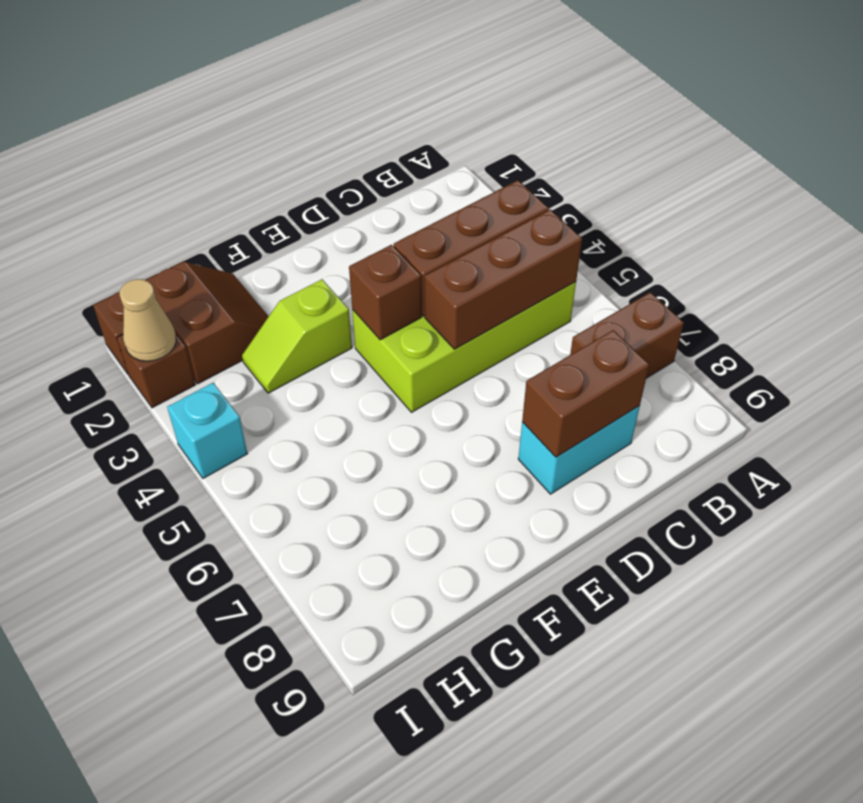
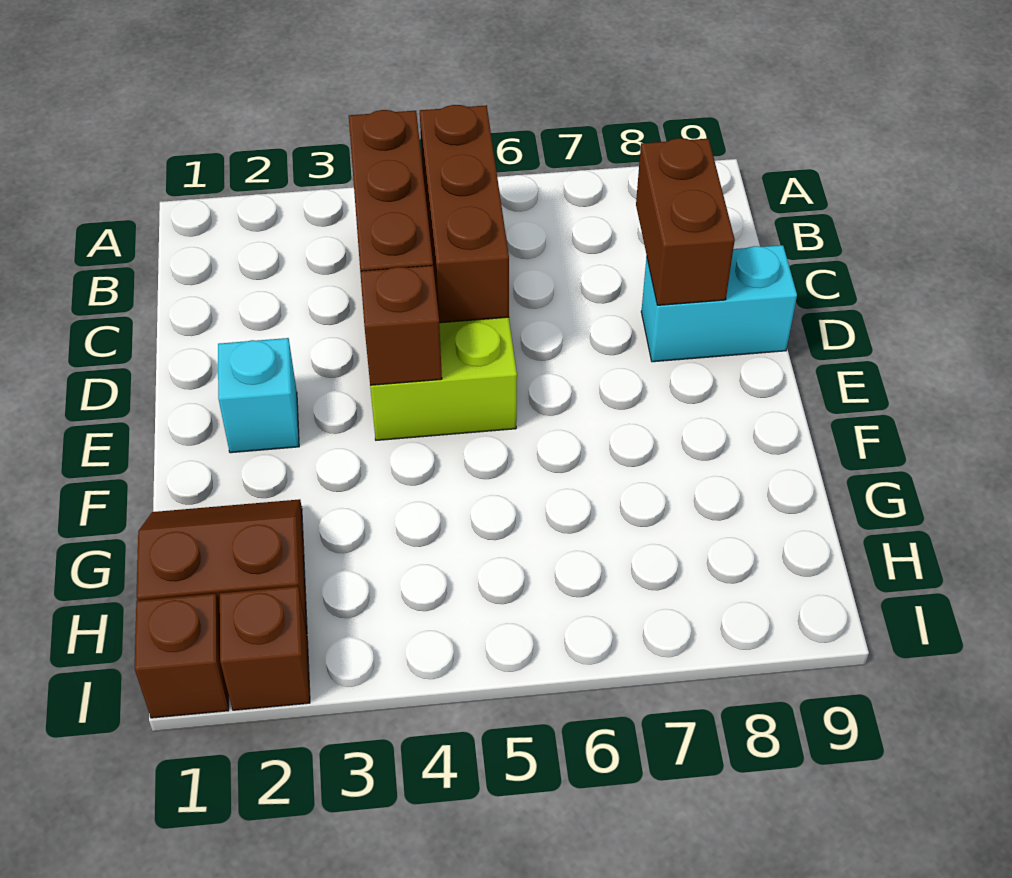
brown 1x2 brick [570,292,684,378] -> none
cyan 1x2 brick [518,406,640,494] -> cyan 1x2 brick turned to [641,245,797,362]
lime 1x2 slope [242,279,352,393] -> none
tan 1x1 cone [120,279,176,361] -> none
cyan 1x1 brick [167,383,247,478] -> cyan 1x1 brick moved to [218,338,299,453]

